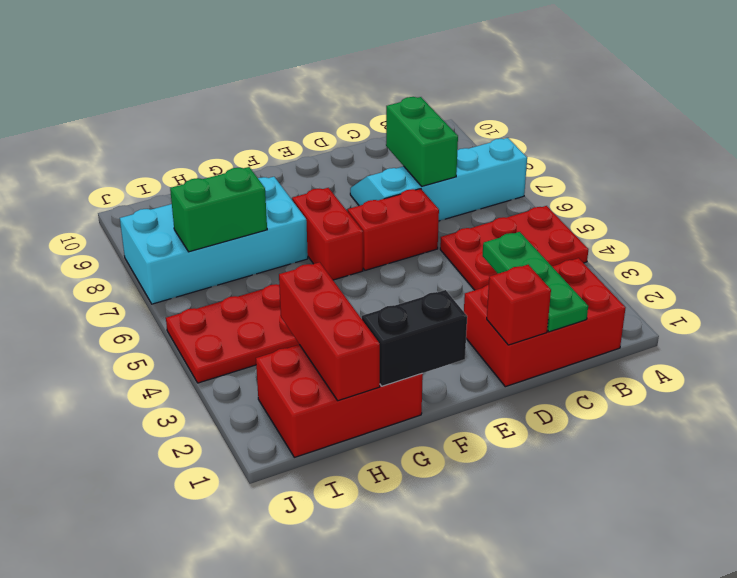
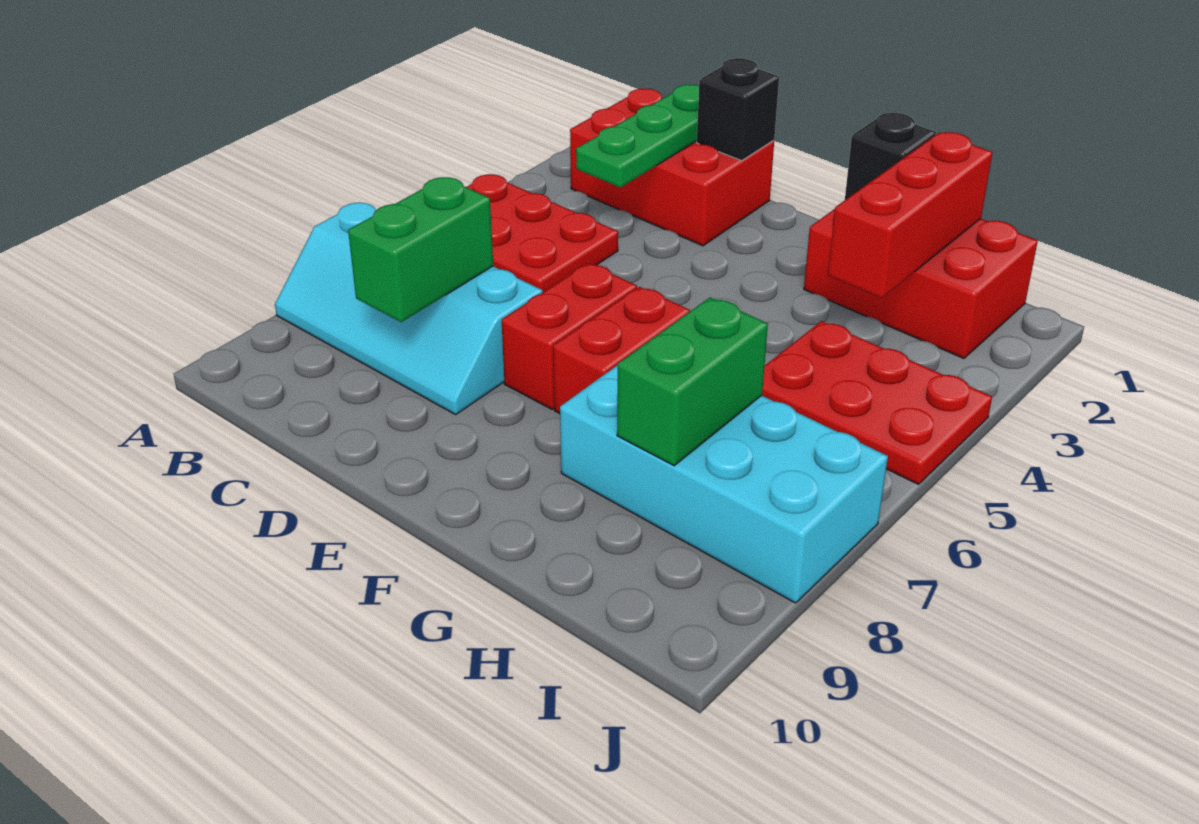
red 1x1 brick [487,265,551,345] -> black 1x1 brick [697,58,779,161]
red 1x2 brick [348,189,439,270] -> red 1x2 brick turned to [502,263,637,409]
black 1x2 brick [362,290,467,386] -> black 1x1 brick [845,113,936,200]
green 1x2 brick [170,167,267,252] -> green 1x2 brick turned to [617,298,768,466]

